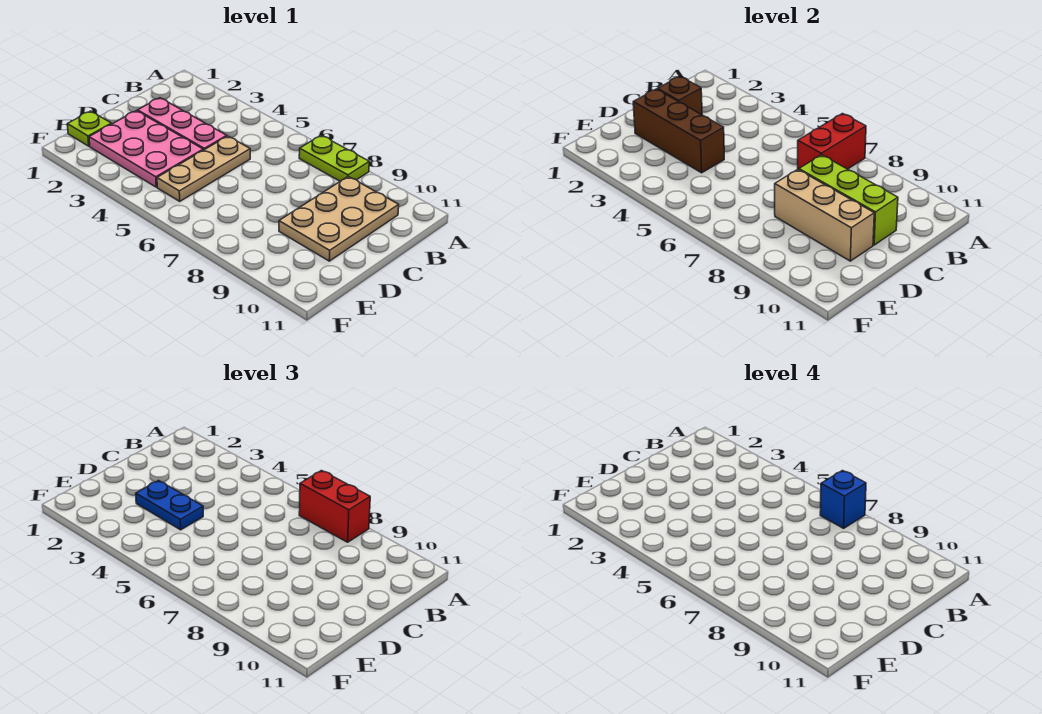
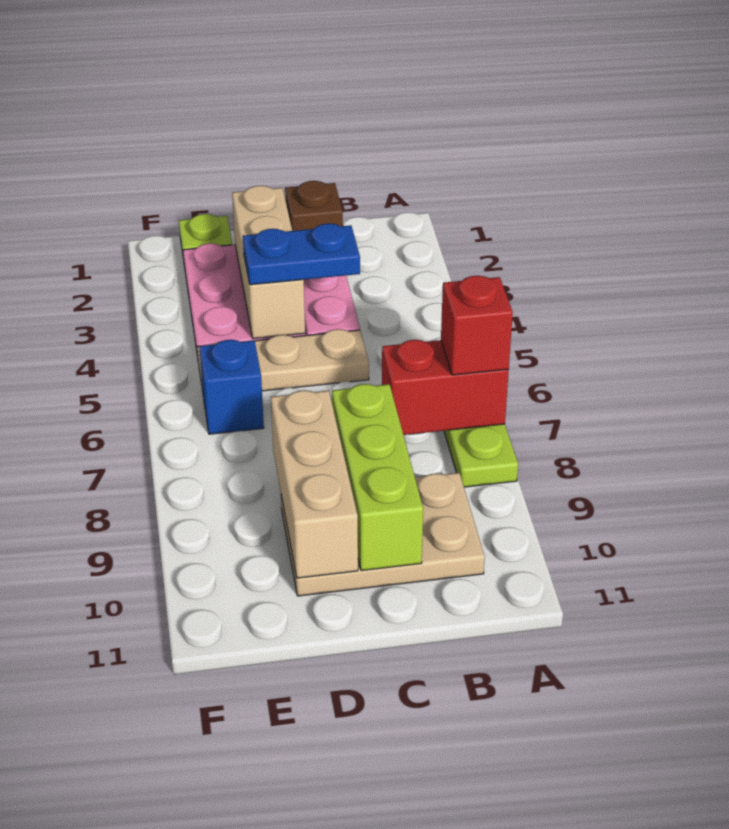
red 1x2 brick [299,471,370,542] -> red 1x1 brick [441,276,513,375]
blue 1x1 brick [820,471,866,528] -> blue 1x1 brick moved to [199,340,264,434]
brown 1x3 brick [633,89,724,173] -> tan 1x3 brick [232,186,305,339]
blue 1x2 plate [136,481,203,530] -> blue 1x2 plate turned to [243,223,360,285]

